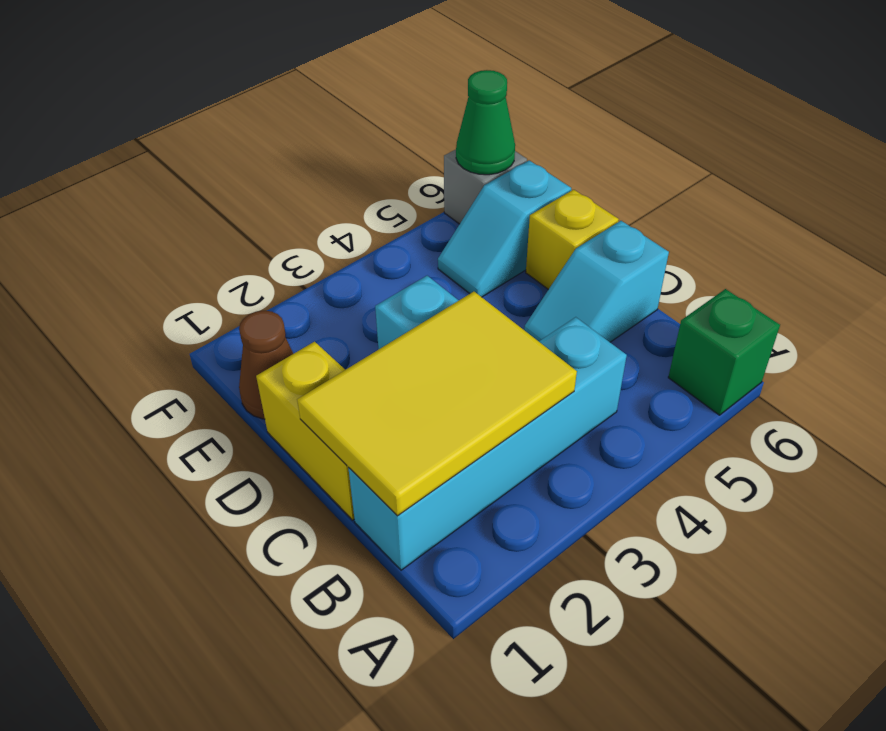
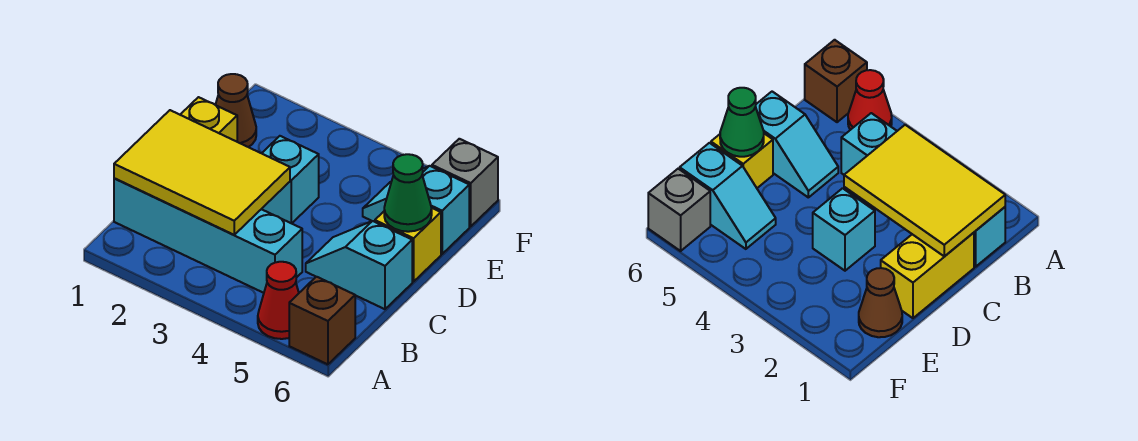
none -> red 1x1 cone [258,262,299,339]
green 1x1 brick [668,289,780,415] -> brown 1x1 brick [289,277,355,364]
green 1x1 cone [456,70,515,175] -> green 1x1 cone moved to [384,154,432,232]

